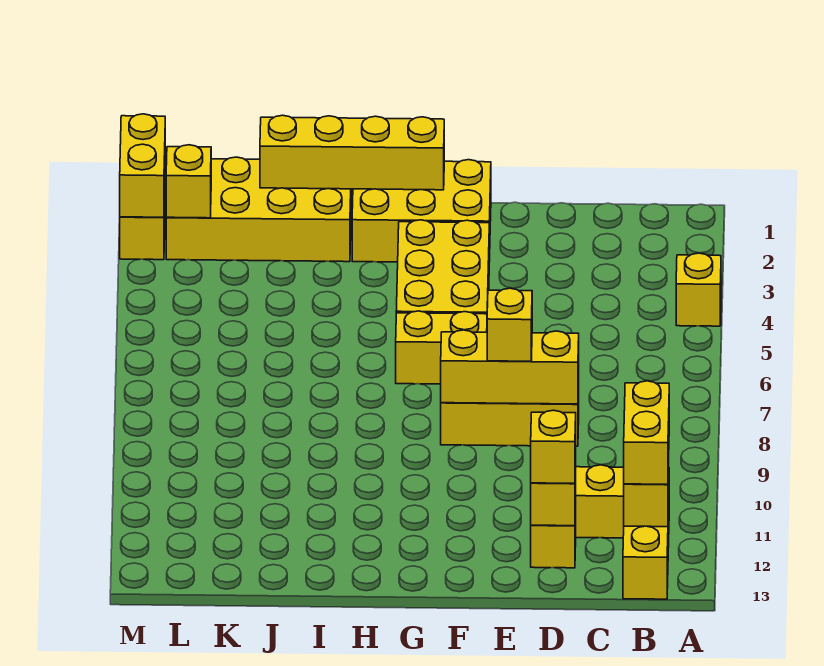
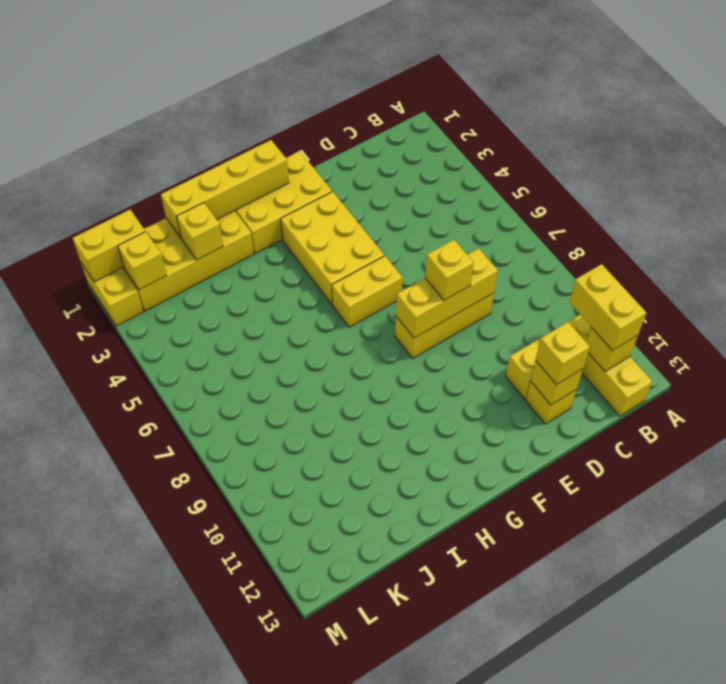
yellow 1x1 brick [676,253,721,326] -> yellow 1x1 brick moved to [177,203,223,260]
yellow 1x2 brick [120,114,165,217] -> yellow 1x2 brick turned to [73,210,145,282]

